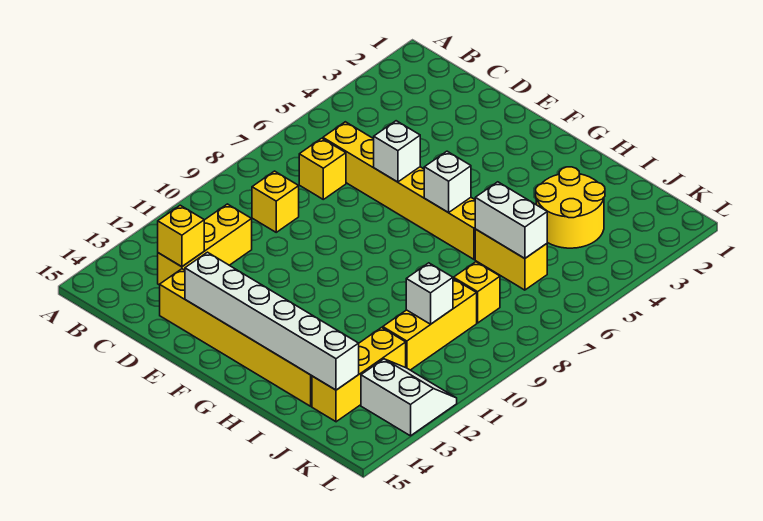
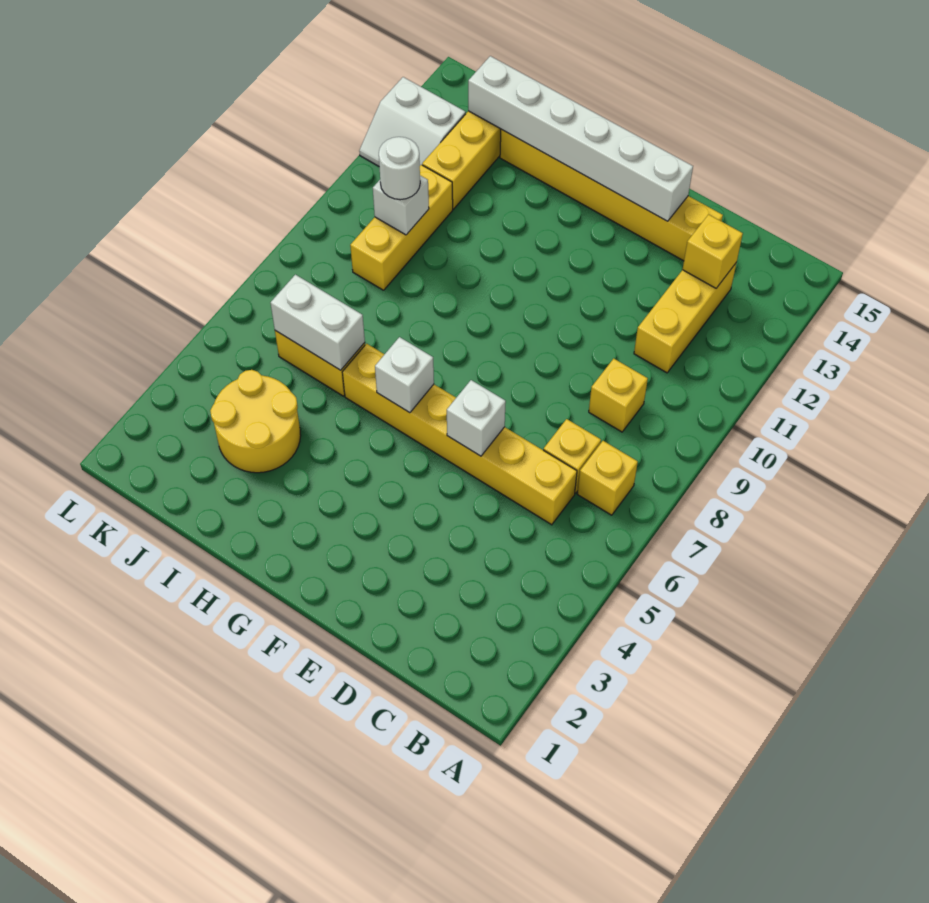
yellow 1x1 brick [454,262,500,323] -> yellow 1x1 brick moved to [578,441,638,515]
none -> white 1x1 round brick [379,137,420,200]

